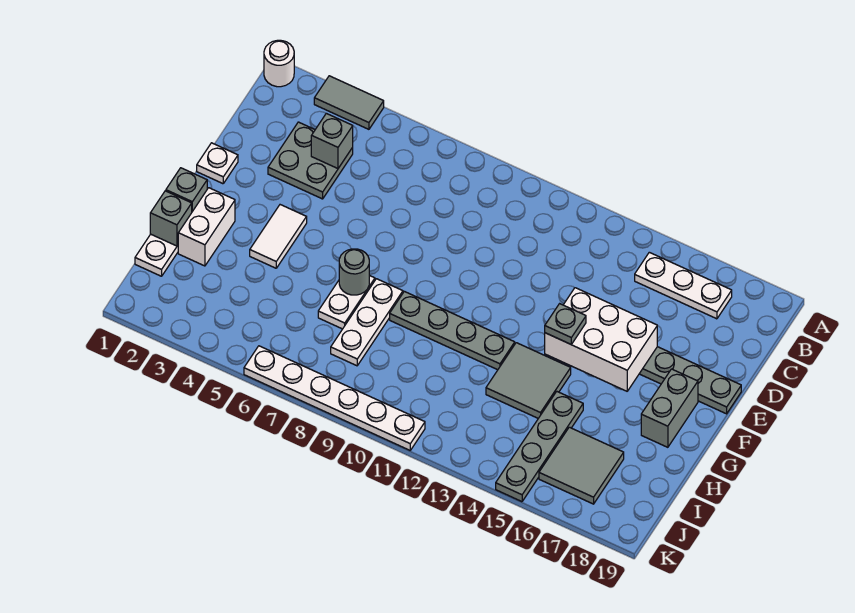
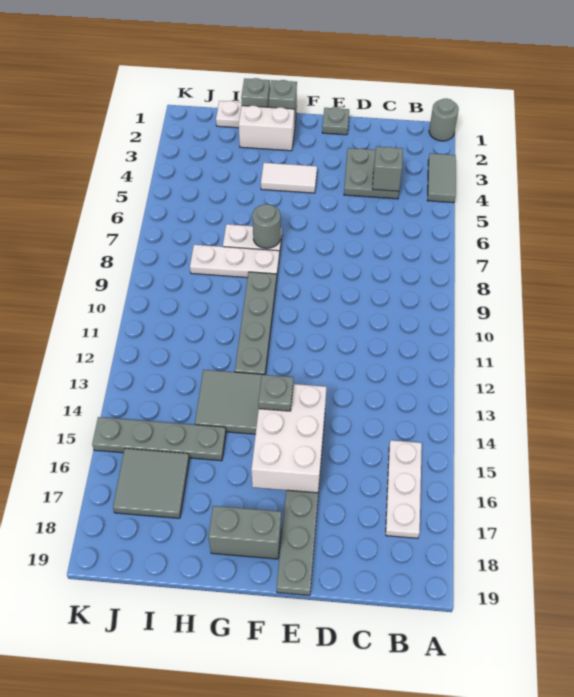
white 1x1 round brick [264,40,294,87] -> grey 1x1 round brick [429,98,459,141]
white 1x1 plate [197,143,238,184] -> grey 1x1 plate [322,108,349,135]
white 1x6 plate [244,346,425,450] -> none

